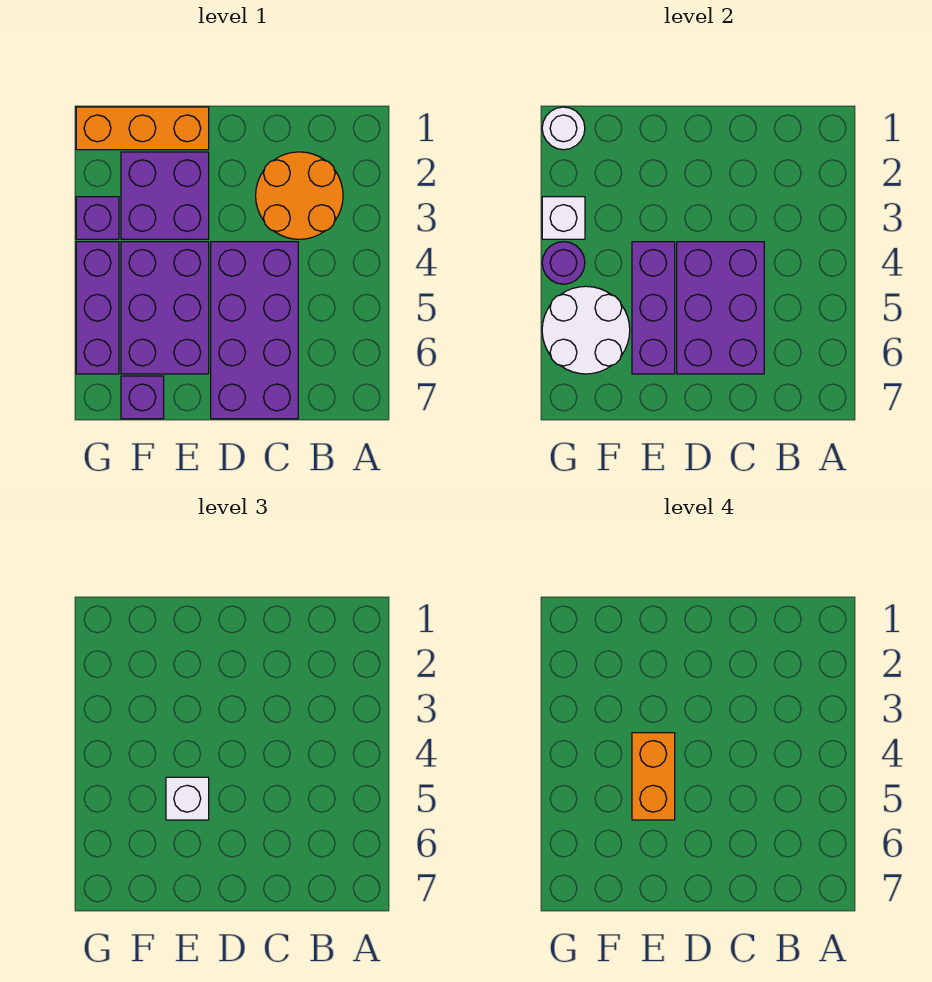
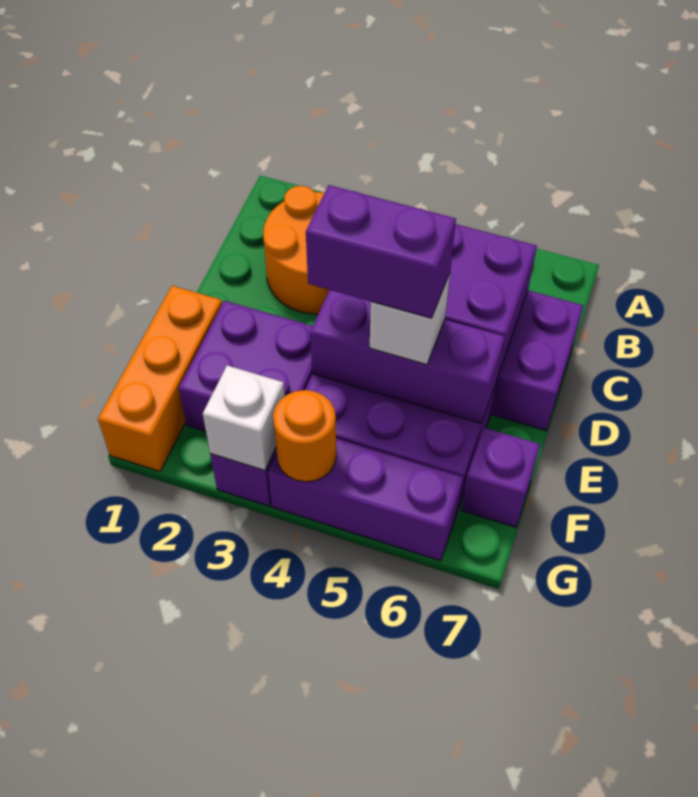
orange 1x2 brick [632,733,675,820] -> purple 1x2 brick [306,185,456,318]
white 2x2 round brick [542,286,630,374] -> none
white 1x1 round brick [542,107,585,150] -> none
purple 1x1 round brick [542,242,585,284] -> orange 1x1 round brick [273,390,336,482]

